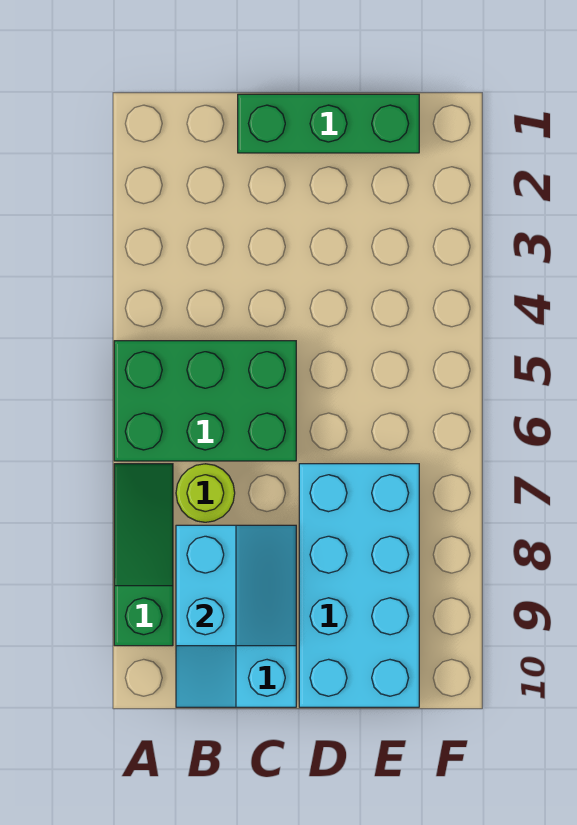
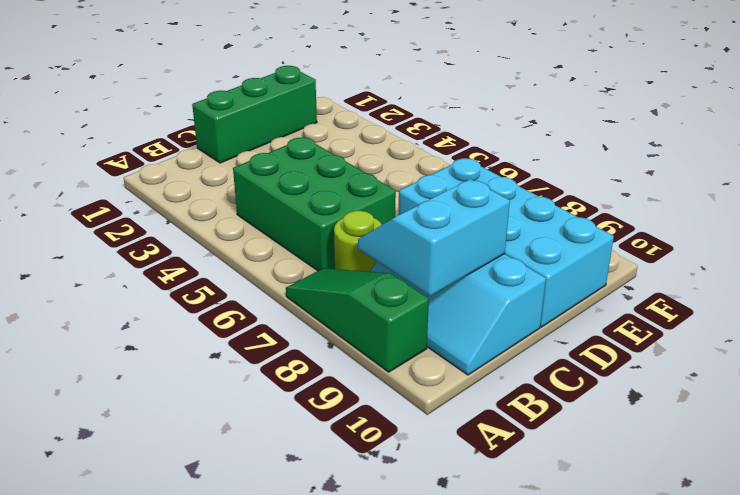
green 2x3 brick [114,341,296,461] -> green 2x3 brick turned to [233,137,396,271]
cyan 2x2 slope [176,525,296,646] -> cyan 2x2 slope turned to [358,179,510,296]

